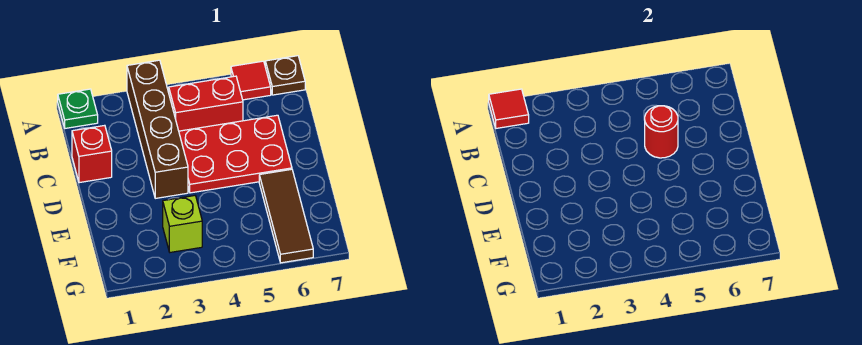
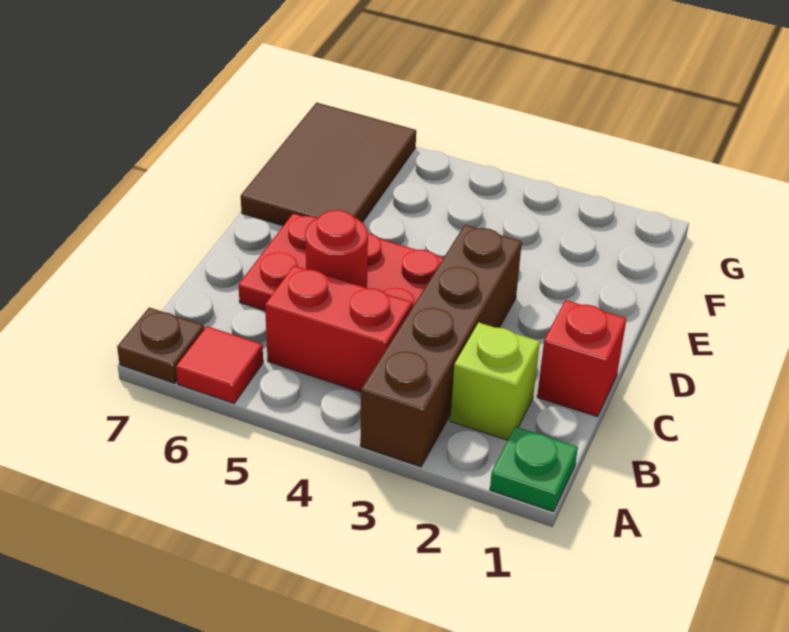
red 1x1 tile [489,89,529,128] -> none
brown 1x3 tile [259,169,313,263] -> brown 2x3 tile [241,103,416,226]
lime 1x1 brick [163,196,202,252] -> lime 1x1 brick moved to [450,323,540,440]

